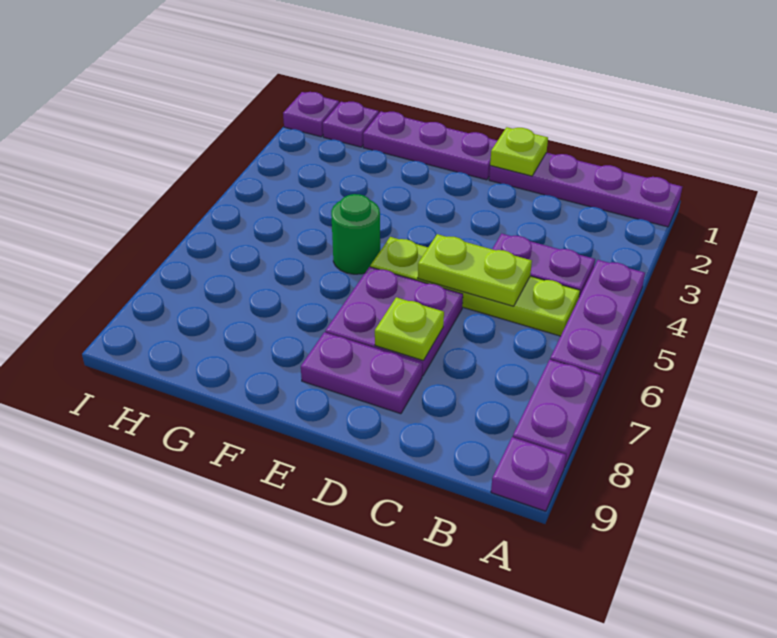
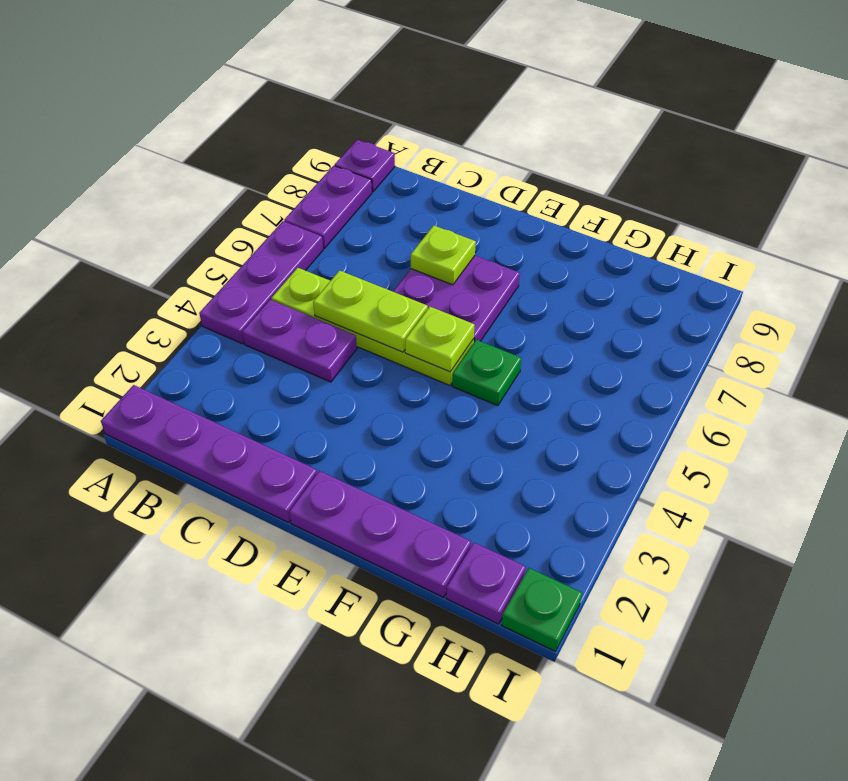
lime 1x1 plate [490,127,548,176] -> lime 1x1 plate moved to [405,307,475,372]
purple 1x2 plate [301,332,422,414] -> none
green 1x1 round brick [331,194,380,274] -> green 1x1 plate [452,340,521,406]
purple 1x1 plate [283,92,339,137] -> green 1x1 plate [502,568,582,651]

